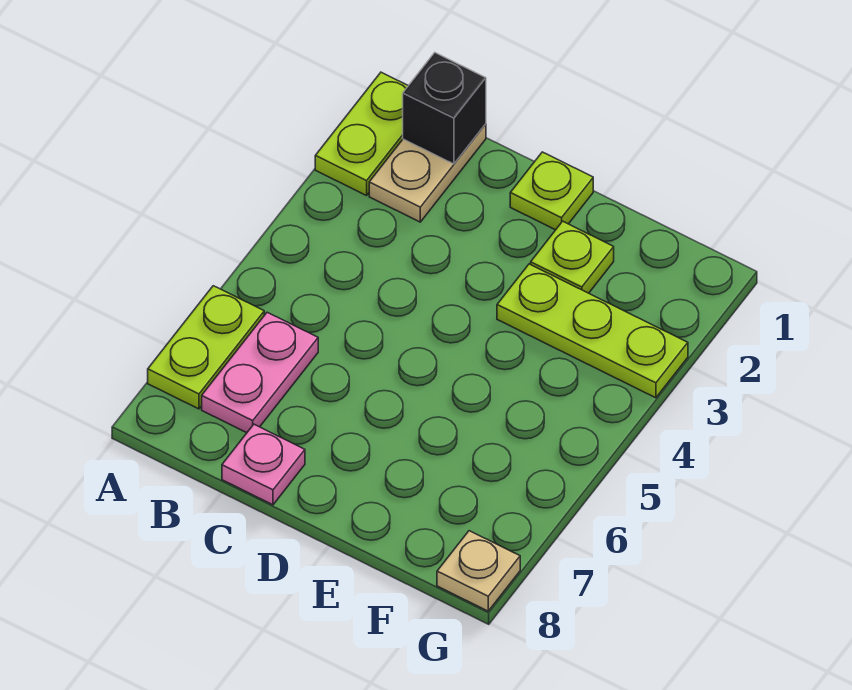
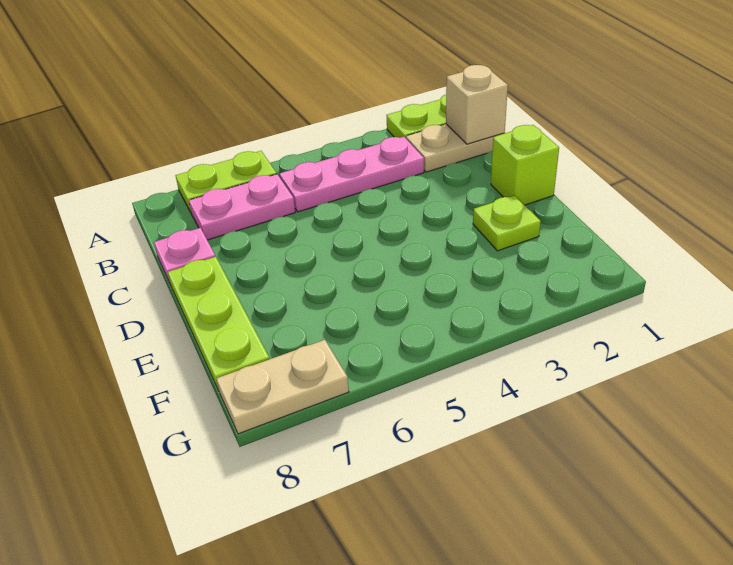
black 1x1 brick [403,53,486,164] -> tan 1x1 brick [446,65,508,144]
none -> pink 1x3 plate [280,137,424,212]
lime 1x1 plate [510,152,593,230] -> lime 1x1 brick [491,125,559,205]
lime 1x3 plate [497,264,688,398] -> lime 1x3 plate moved to [168,257,270,391]
tan 1x1 plate [437,531,520,611] -> tan 1x2 plate [216,340,349,434]

